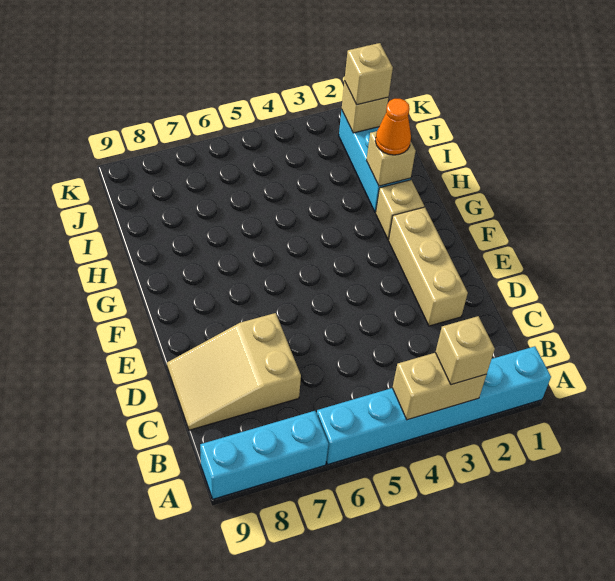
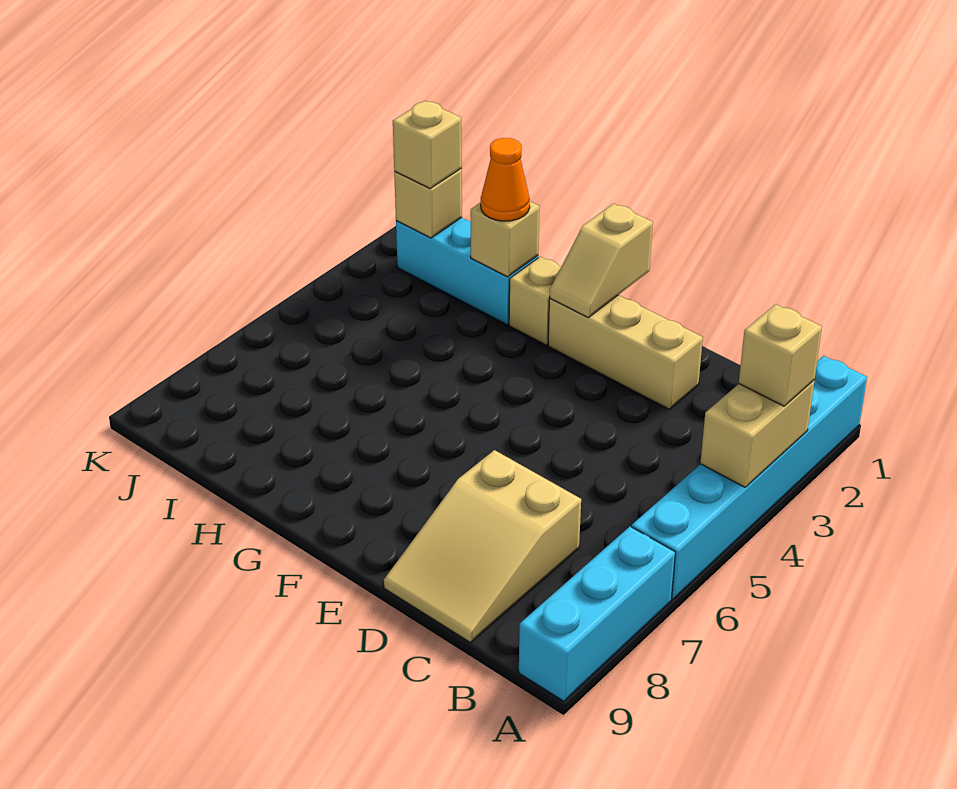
none -> tan 1x2 slope [550,203,653,318]

